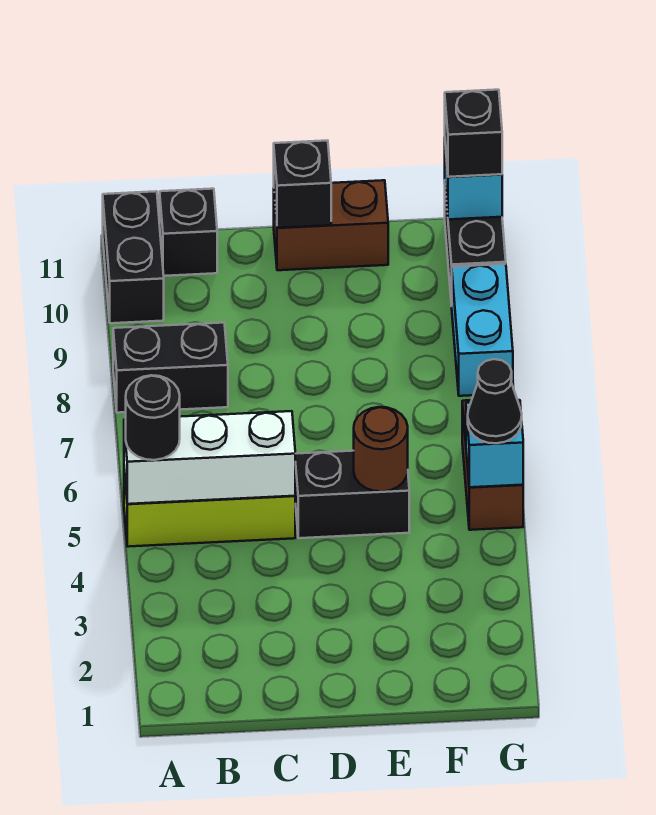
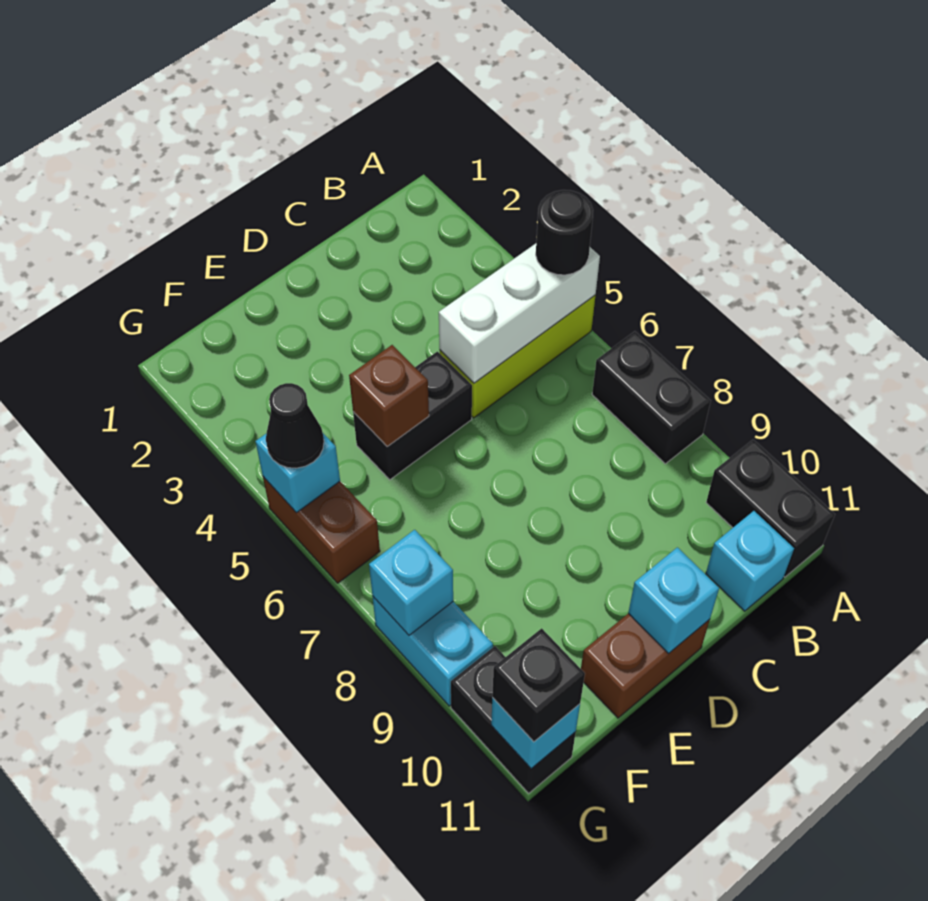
black 1x2 brick [113,323,228,413] -> black 1x2 brick turned to [592,331,711,464]
black 1x1 brick [160,189,217,276] -> cyan 1x1 brick [706,511,794,611]
black 1x1 brick [274,141,331,228] -> cyan 1x1 brick [628,547,719,653]
brown 1x1 round brick [354,407,408,492] -> brown 1x1 brick [349,345,429,446]
none -> cyan 1x1 brick [369,530,453,635]

